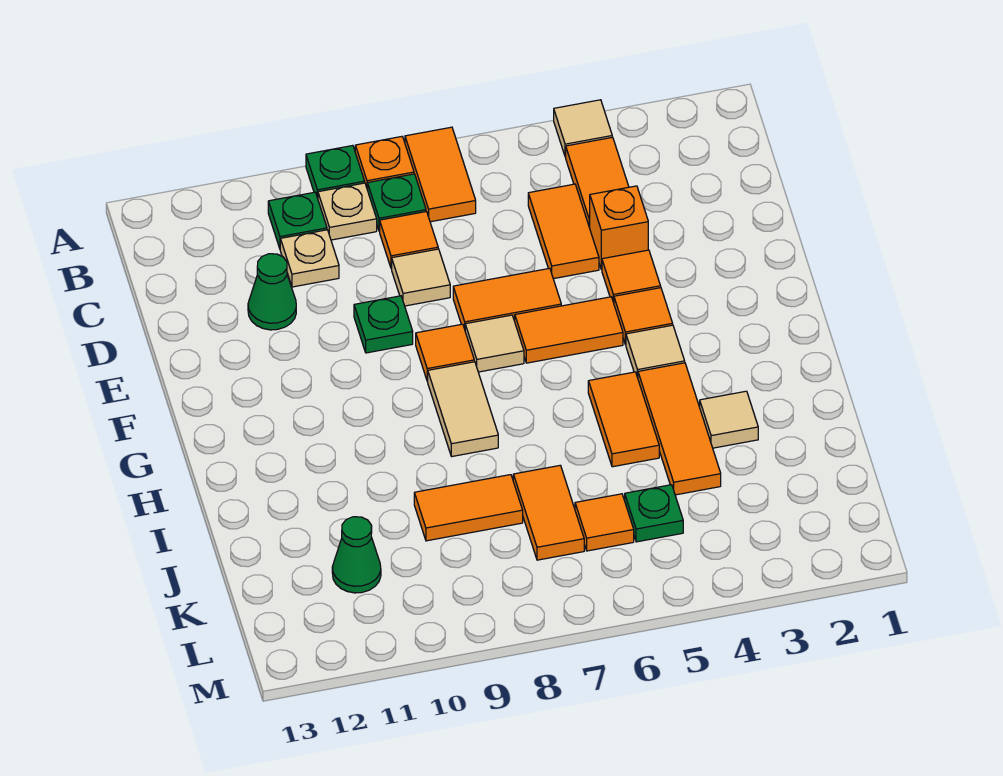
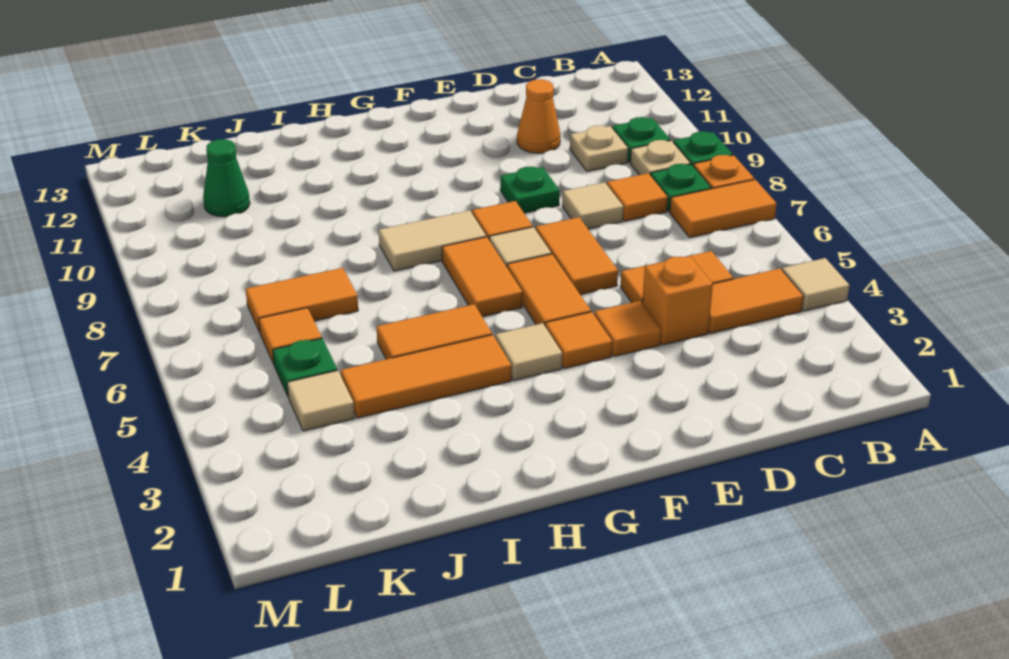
green 1x1 cone [248,254,296,330] -> orange 1x1 cone [517,79,560,153]
tan 1x1 tile [700,391,758,448] -> tan 1x1 tile moved to [287,370,355,431]
orange 1x2 tile [414,475,523,541] -> orange 1x2 tile moved to [442,237,523,317]

